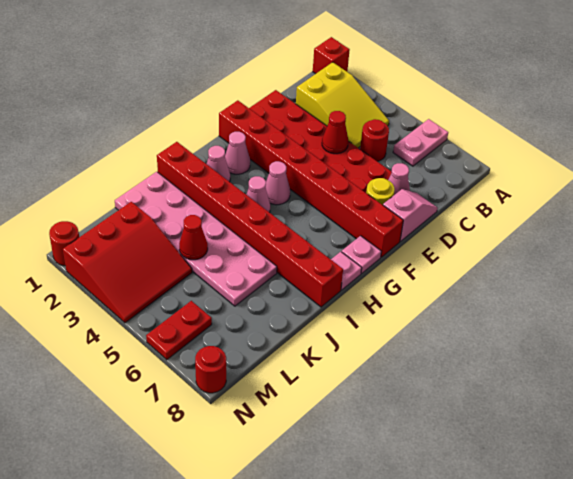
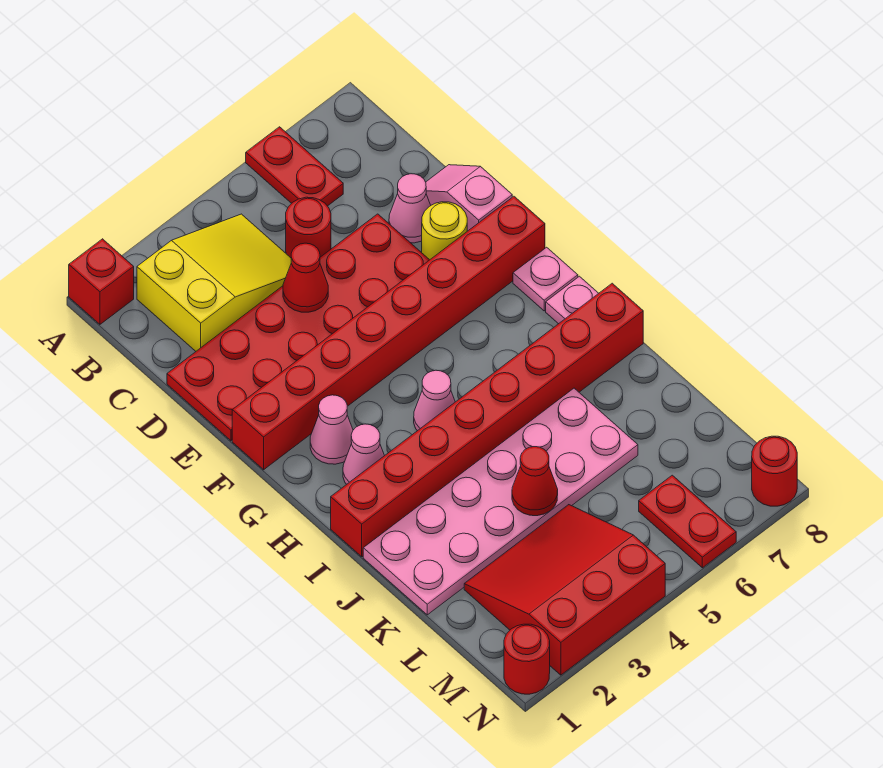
pink 1x2 plate [393,119,448,166] -> red 1x2 plate [246,127,343,206]
pink 1x1 cone [266,161,290,205] -> none
red 3x3 slope [63,202,192,323] -> red 3x3 slope turned to [464,505,665,675]

